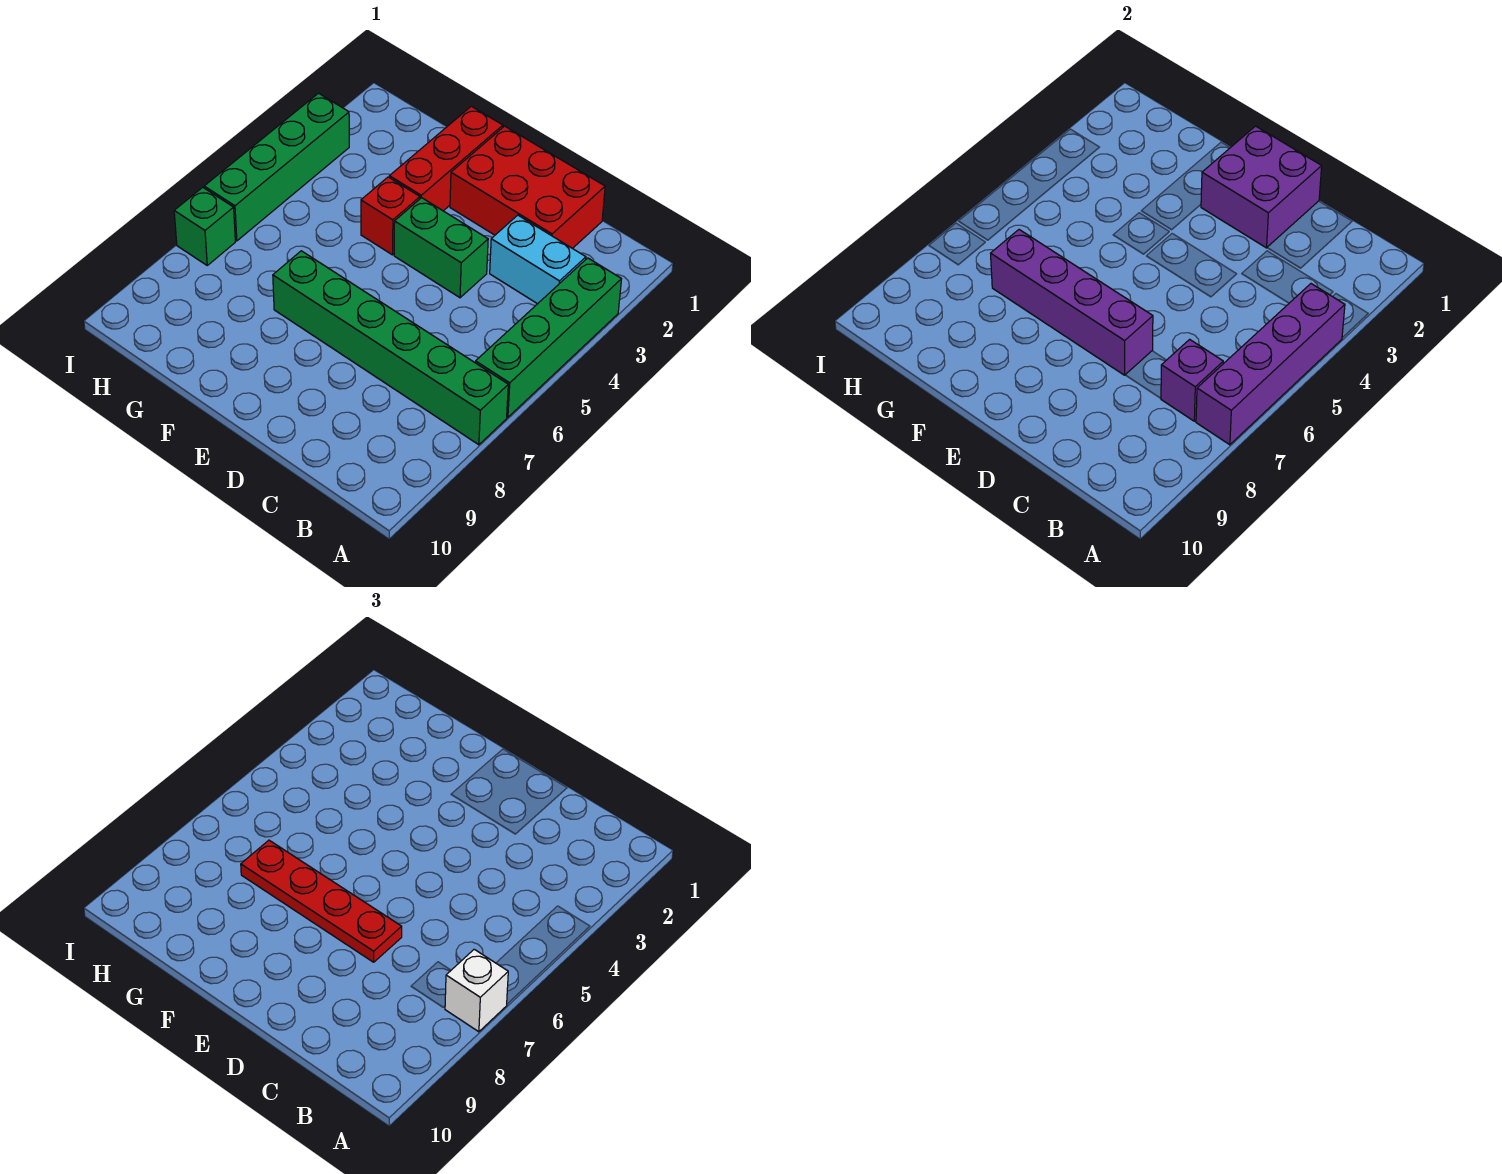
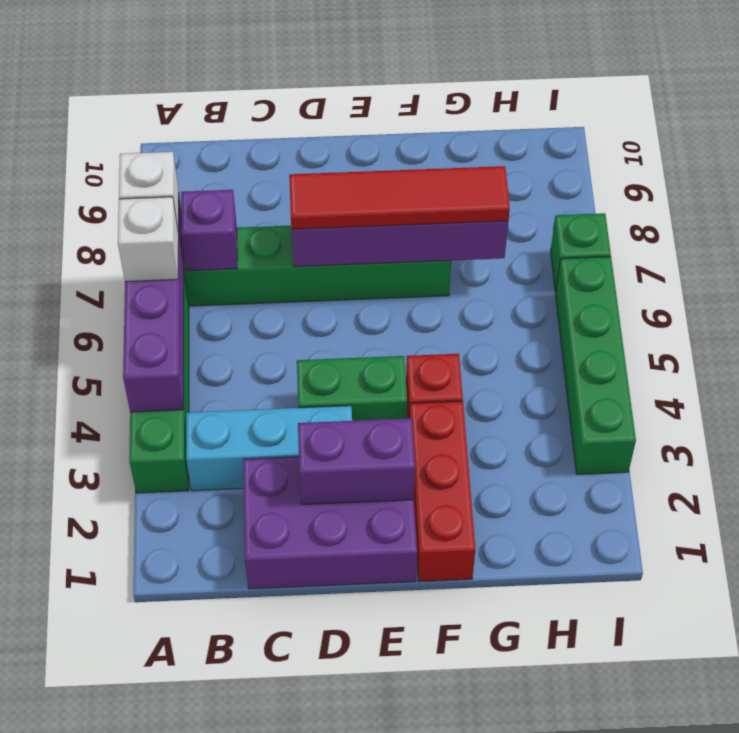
none -> white 1x1 brick [118,197,179,282]
cyan 1x2 brick [490,215,586,304] -> cyan 1x3 brick [186,406,352,491]
red 2x3 brick [450,126,605,249] -> purple 2x3 brick [243,457,417,589]
purple 2x2 brick [1201,126,1322,248] -> purple 1x2 brick [298,418,415,505]
red 1x4 plate [241,840,402,962] -> red 1x4 tile [289,166,510,229]

